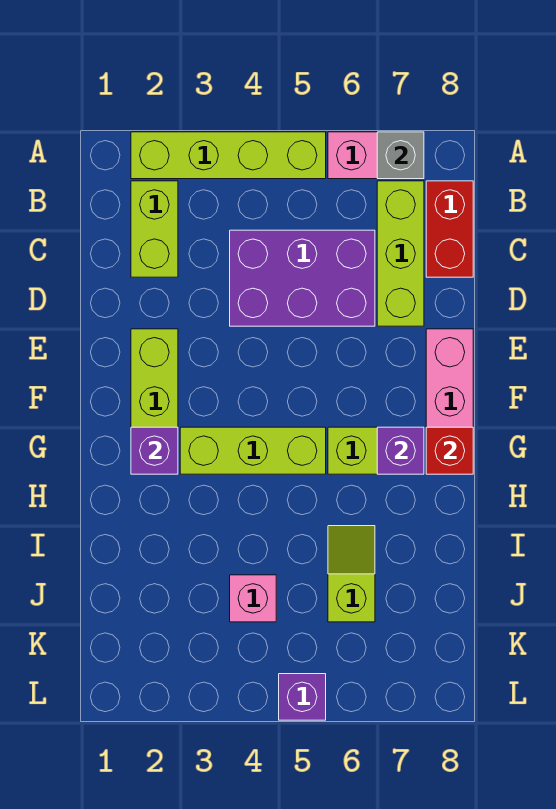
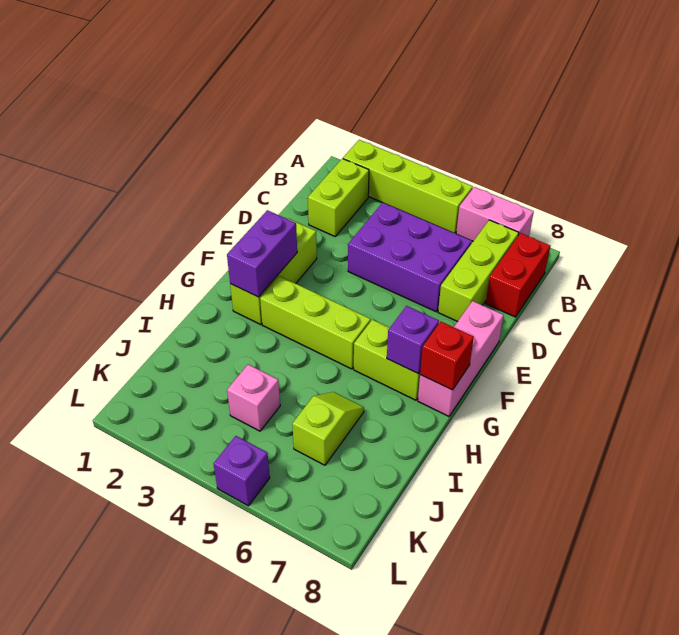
grey 1x1 brick [377,132,424,179] -> none
purple 1x1 brick [131,427,178,474] -> purple 1x2 brick [227,210,297,297]

